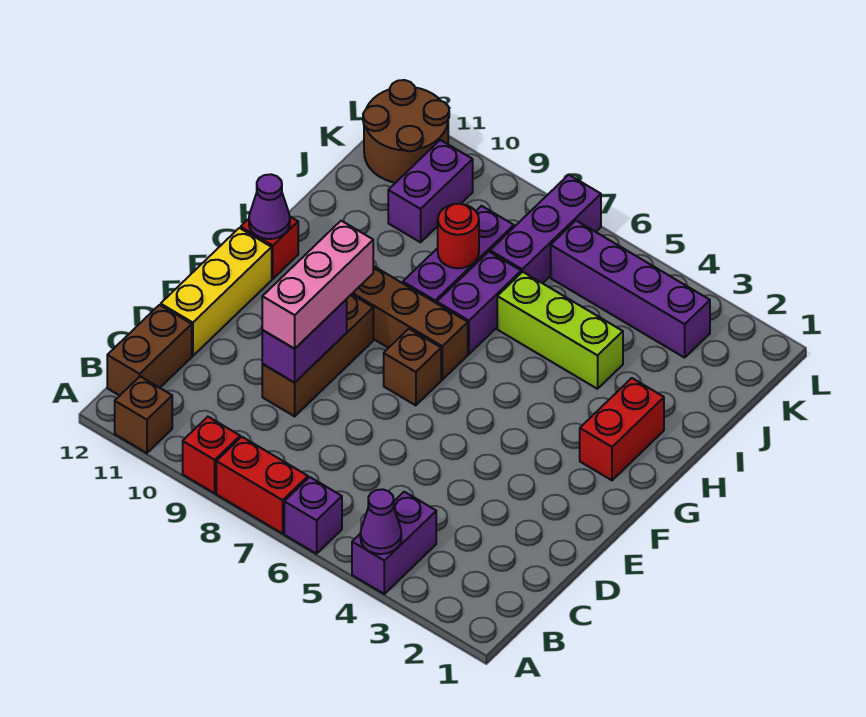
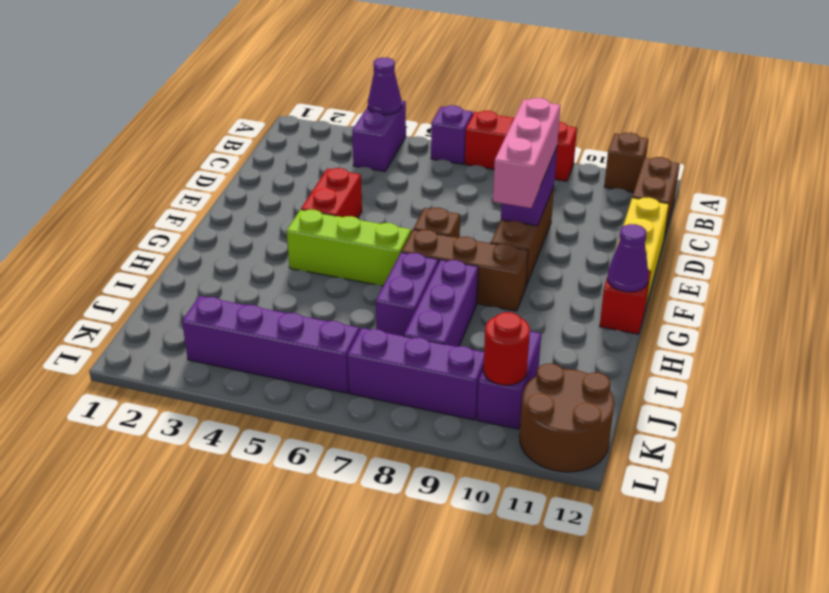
red 1x2 brick [580,378,664,480] -> red 1x2 brick moved to [301,168,362,218]
lime 1x3 brick [497,272,623,389] -> lime 1x3 brick moved to [287,210,411,286]
red 1x1 round brick [438,204,479,268] -> red 1x1 round brick moved to [483,312,530,385]
purple 1x3 brick [490,175,601,283] -> purple 1x3 brick turned to [348,328,484,420]

